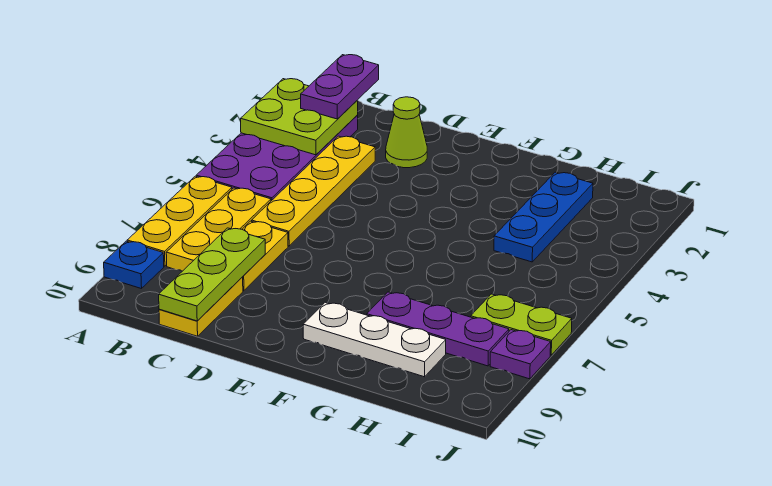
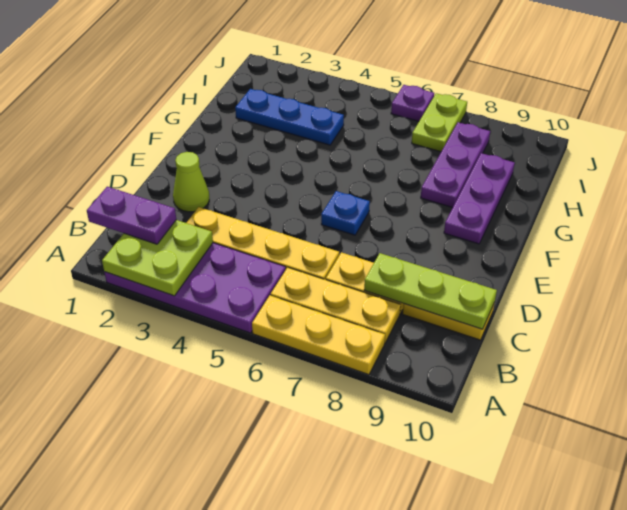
blue 1x1 plate [104,241,164,289] -> blue 1x1 plate moved to [321,191,370,235]
white 1x3 plate [303,302,446,377] -> purple 1x3 plate [444,153,515,244]
purple 1x1 plate [490,330,551,379] -> purple 1x1 plate moved to [391,85,434,121]

